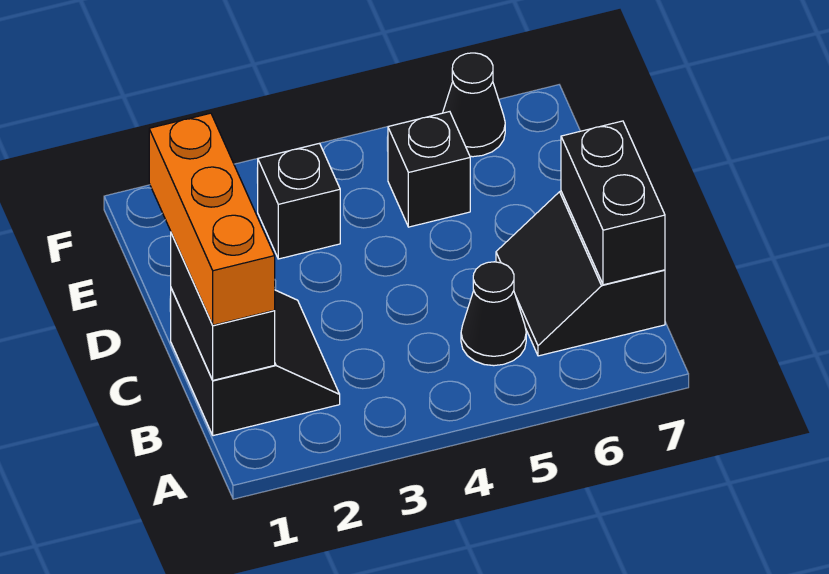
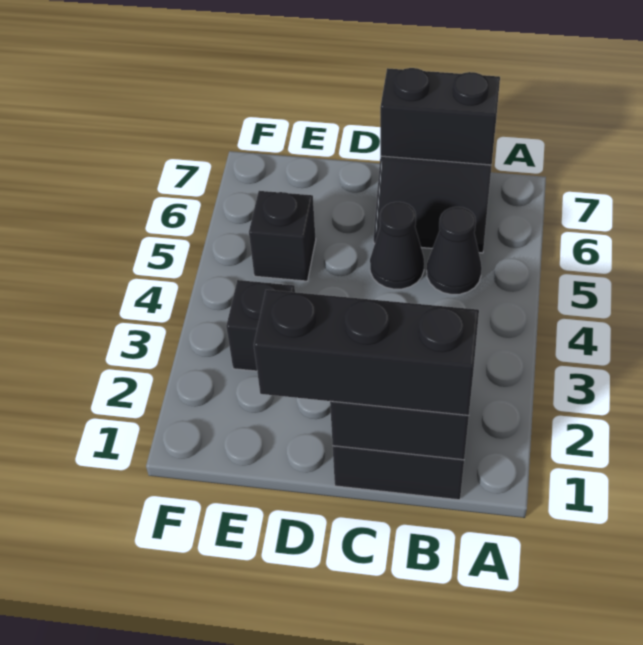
orange 1x3 brick [149,113,275,325] -> black 1x3 brick [254,290,479,415]
black 1x1 cone [443,53,505,157] -> black 1x1 cone moved to [370,202,424,289]

